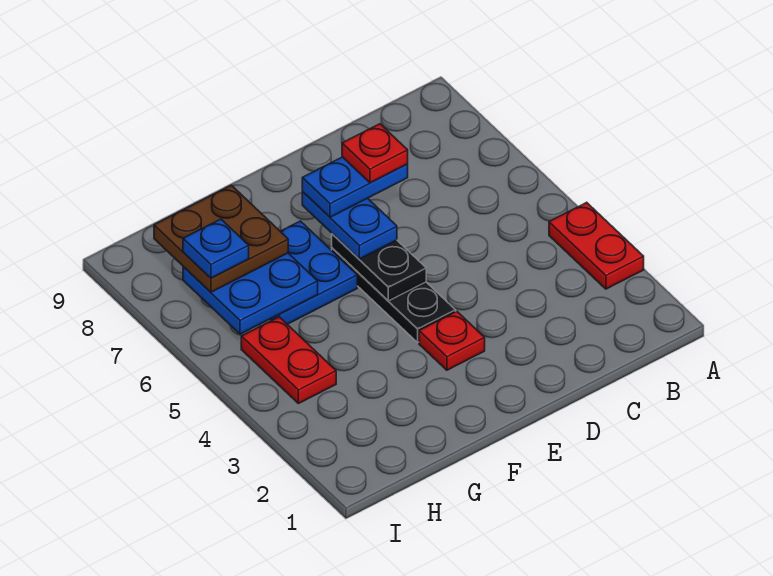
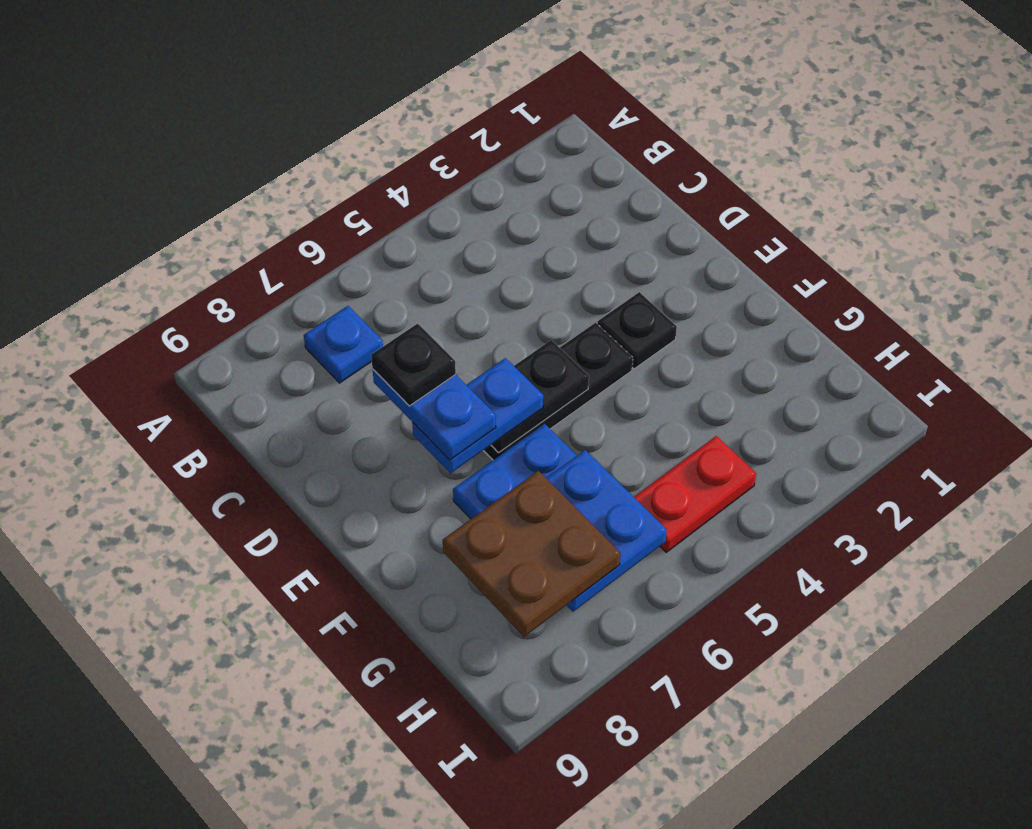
red 1x2 plate [549,202,644,289] -> none
red 1x1 plate [342,124,408,183] -> black 1x1 plate [371,324,456,406]
red 1x1 plate [419,311,485,370] -> black 1x1 plate [598,292,677,369]
blue 1x1 plate [183,219,249,278] -> blue 1x1 plate moved to [304,306,383,383]

